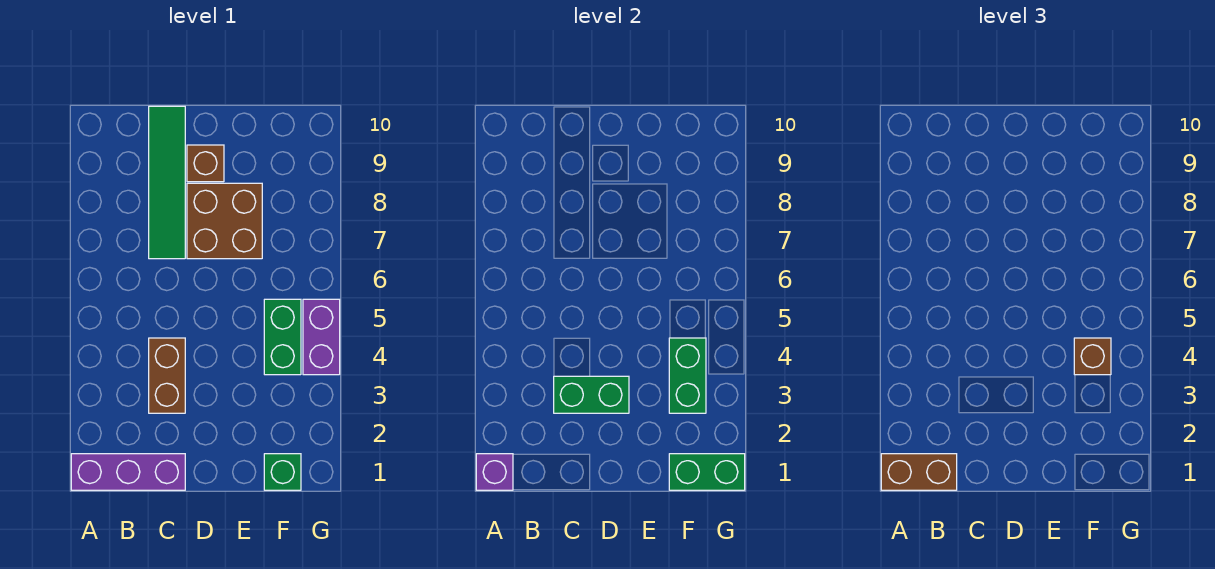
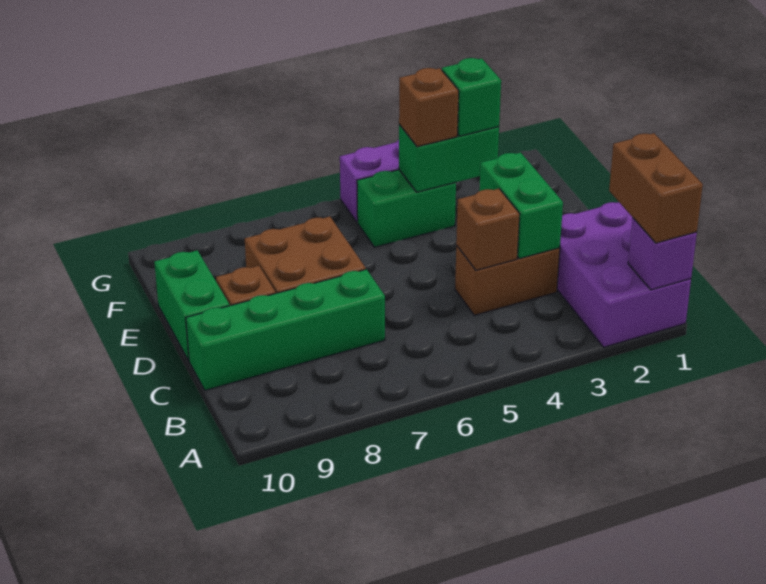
purple 1x3 brick [71,454,185,490] -> purple 2x3 brick [557,202,691,347]
none -> brown 1x1 brick [456,189,520,270]
green 1x4 tile [149,106,185,259] -> green 1x4 brick [186,269,385,390]
green 1x1 brick [264,454,301,490] -> green 1x1 brick moved to [442,58,501,136]
green 1x2 brick [669,454,745,490] -> green 1x2 brick moved to [154,250,230,361]

